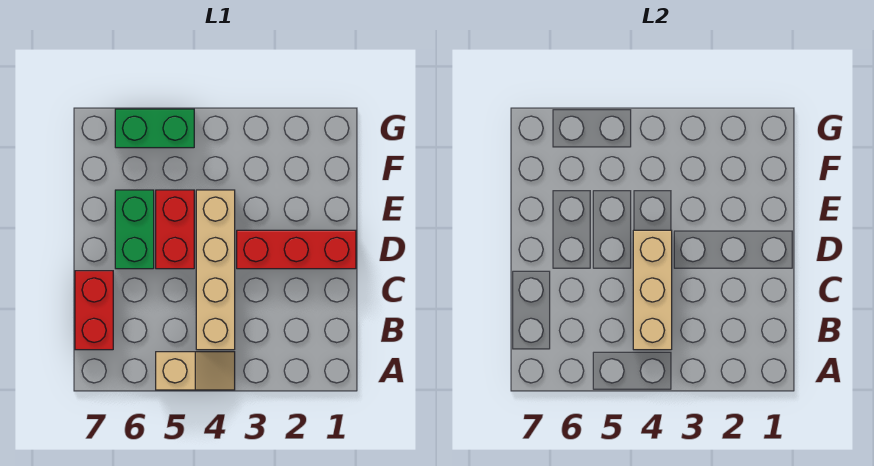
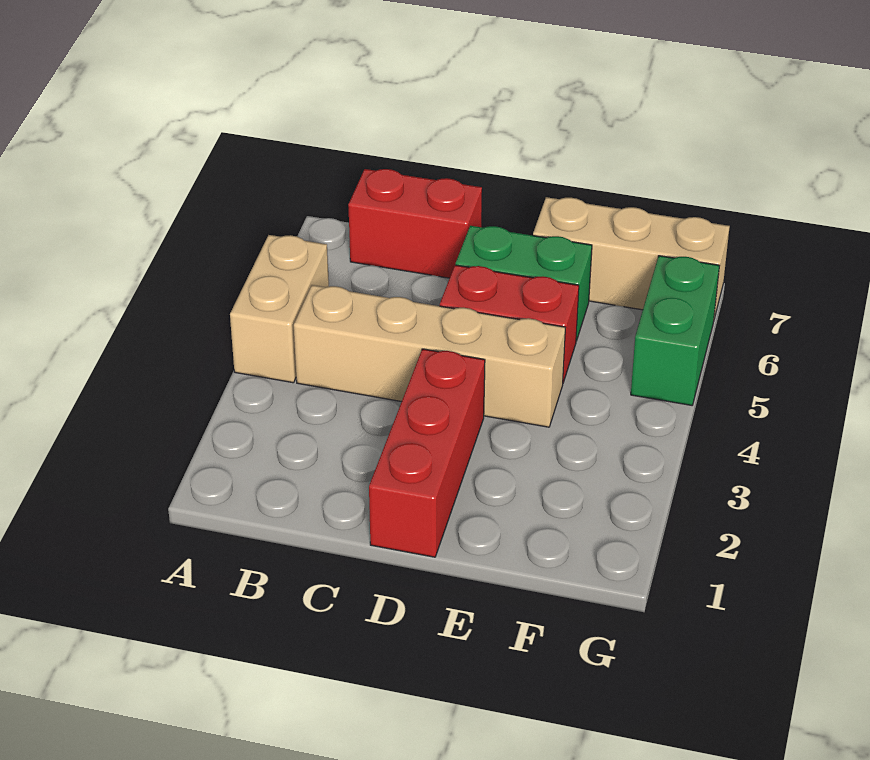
tan 1x2 slope [156,352,235,390] -> tan 1x2 brick [230,235,329,383]
tan 1x3 brick [633,230,672,350] -> tan 1x3 brick moved to [533,197,730,319]

